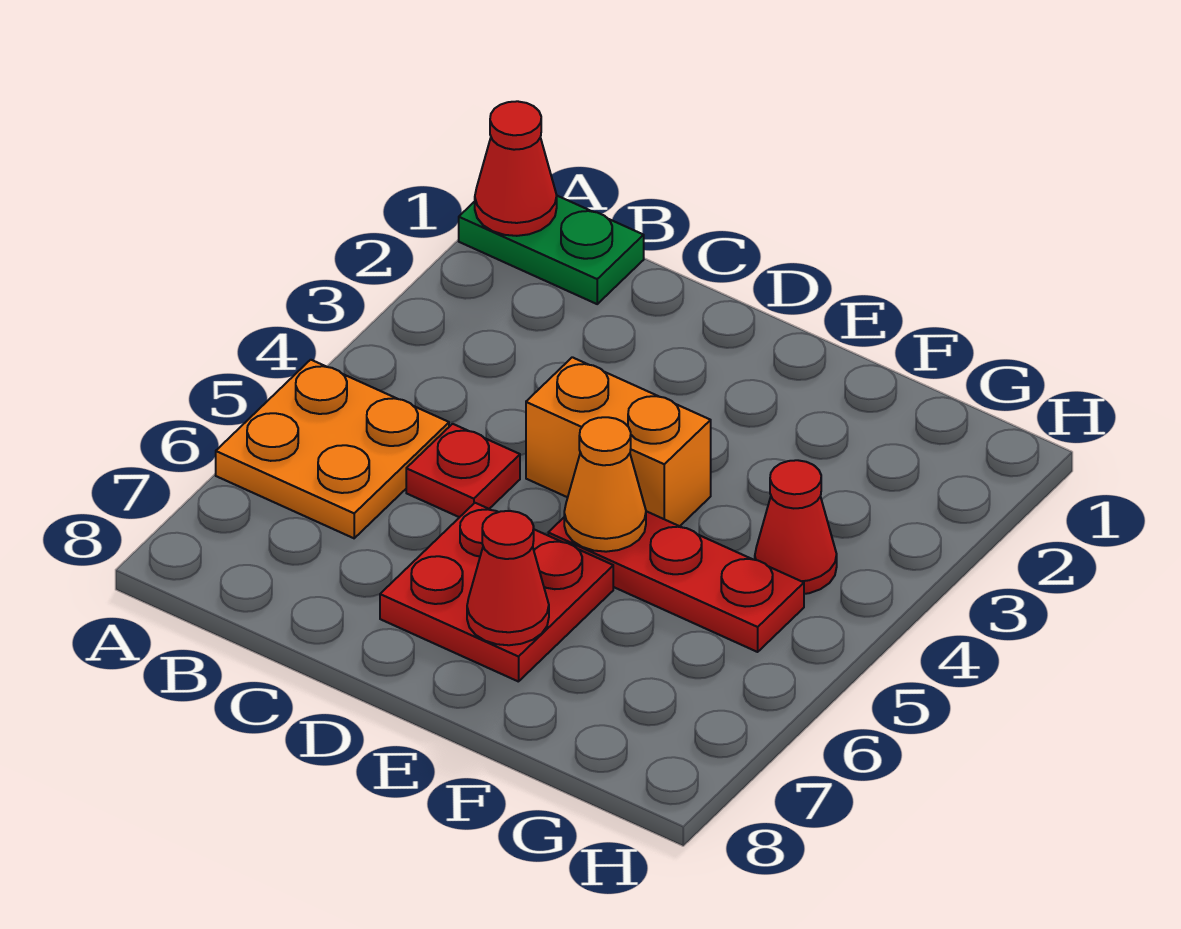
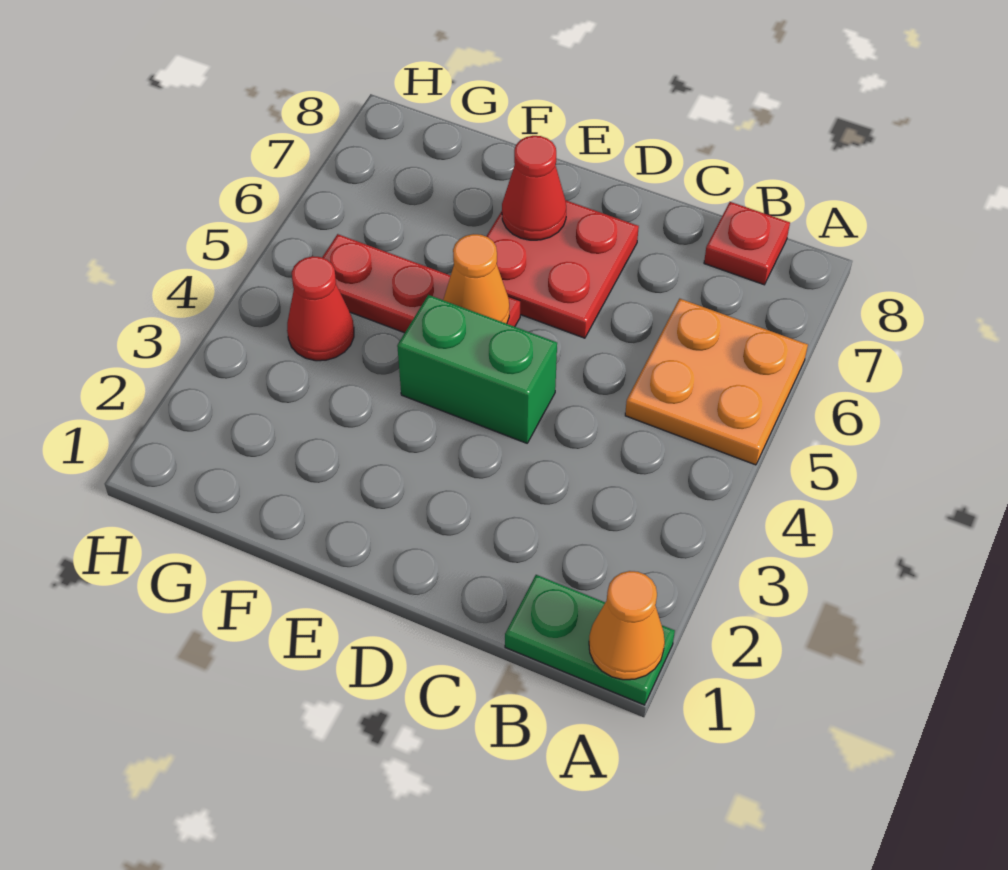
red 1x1 cone [475,101,557,236] -> orange 1x1 cone [589,571,665,680]
red 1x1 plate [406,424,520,517] -> red 1x1 plate moved to [704,202,790,285]
orange 1x2 brick [526,357,711,526] -> green 1x2 brick [397,295,557,443]

